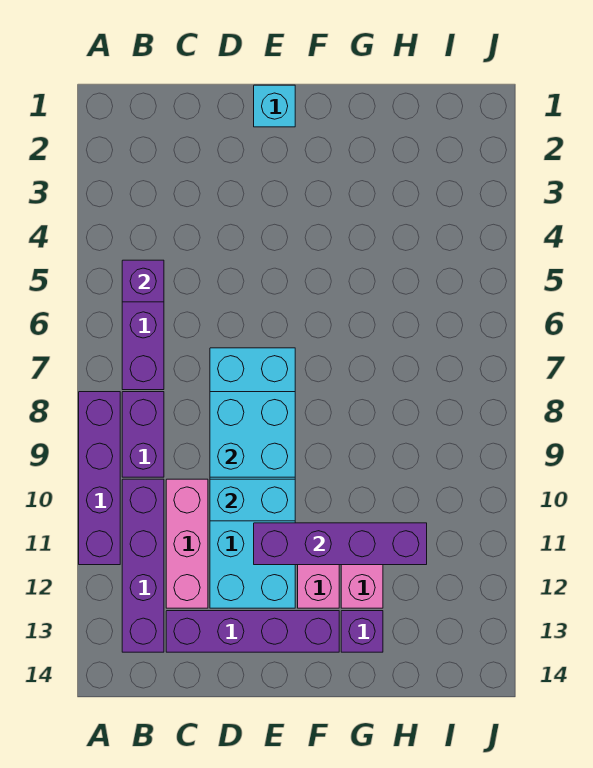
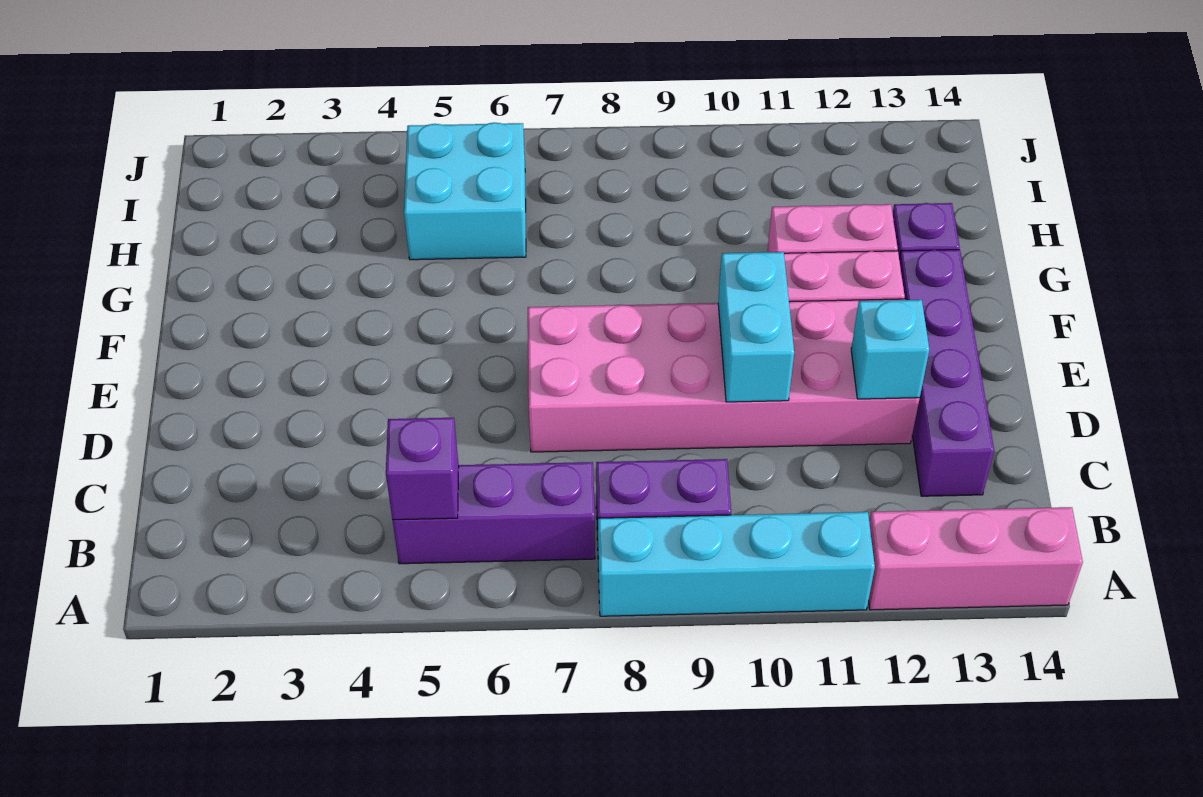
purple 1x4 brick [79,392,120,565] -> cyan 1x4 brick [598,512,875,616]
purple 1x4 brick [122,479,164,652] -> none
pink 1x3 brick [166,479,208,608] -> pink 1x3 brick moved to [869,507,1083,610]
cyan 2x6 brick [210,348,295,608] -> pink 2x6 brick [528,299,920,452]
cyan 2x2 brick [210,392,295,477] -> cyan 2x2 brick moved to [404,123,526,260]
cyan 1x1 brick [254,85,295,127] -> cyan 1x1 brick moved to [851,300,929,399]
purple 1x4 brick [254,523,427,565] -> none

